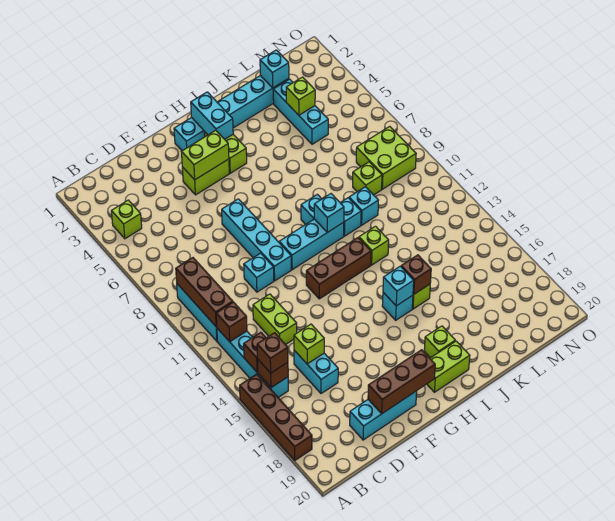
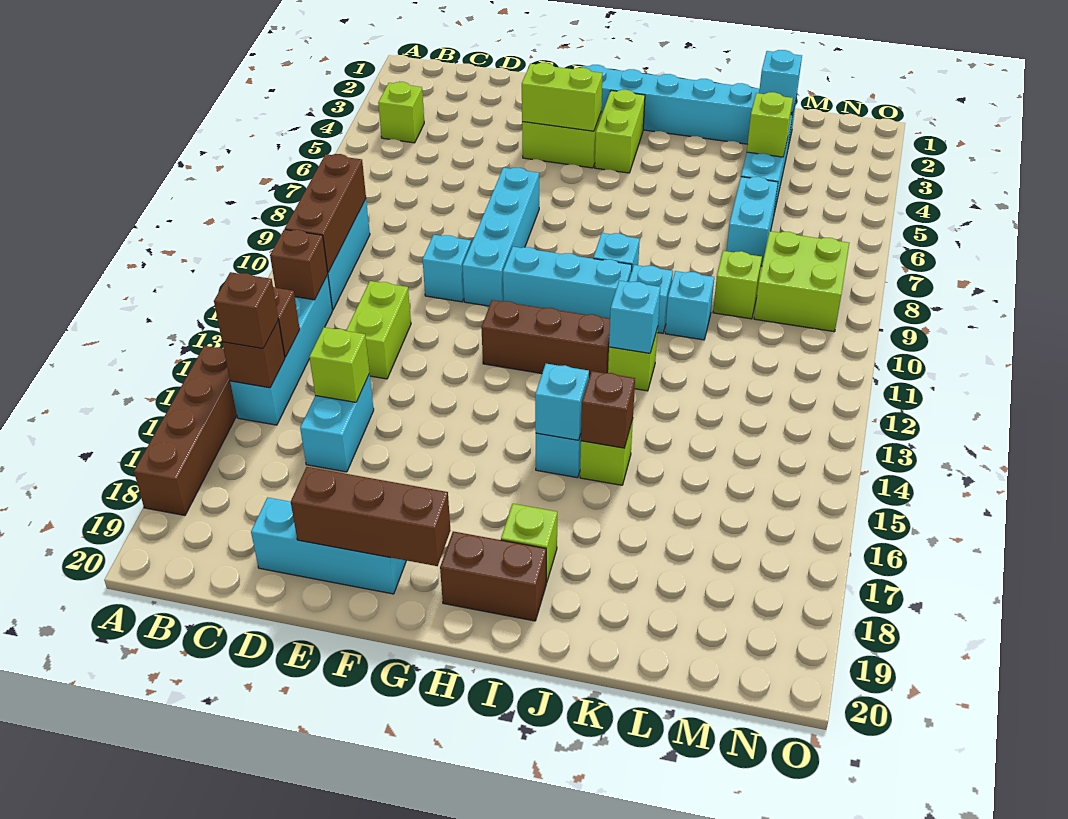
cyan 1x2 brick [191,92,233,139] -> cyan 1x2 brick moved to [727,177,778,266]
lime 1x2 brick [427,341,470,392] -> brown 1x2 brick [440,531,546,621]
cyan 1x1 brick [314,194,344,232] -> cyan 1x1 brick moved to [609,281,660,353]

